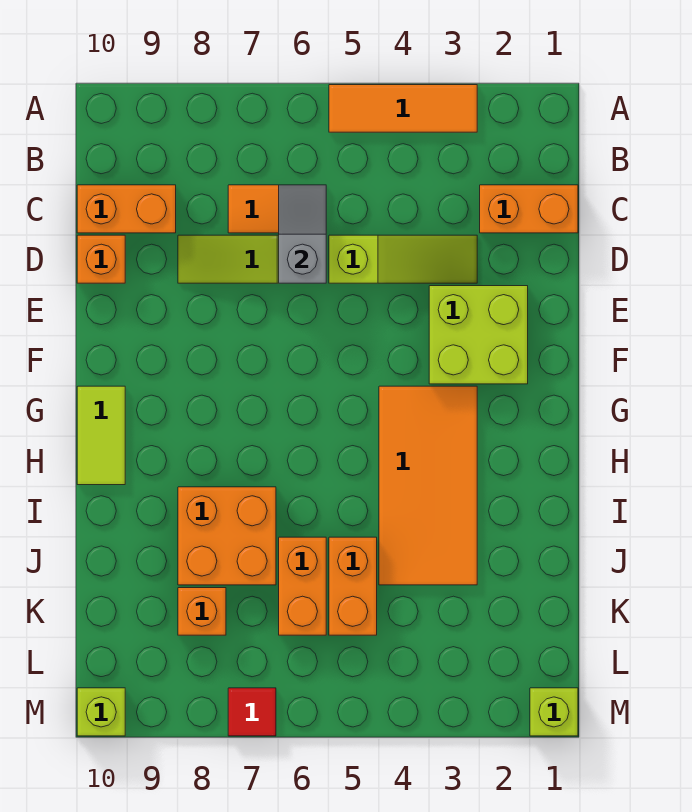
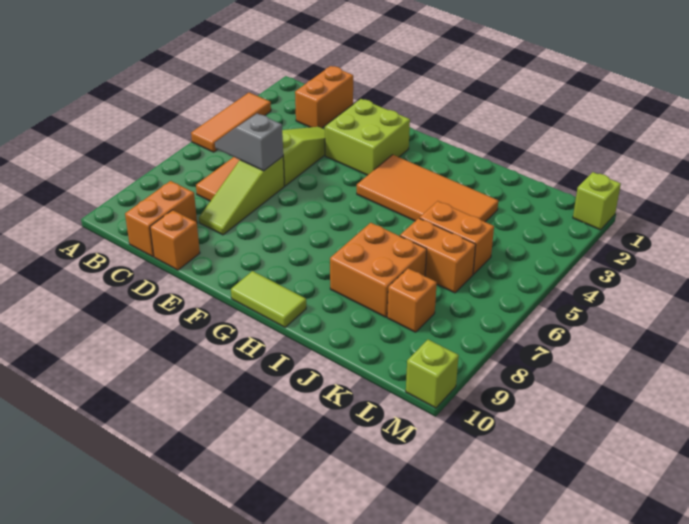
red 1x1 tile [228,688,276,736] -> none

